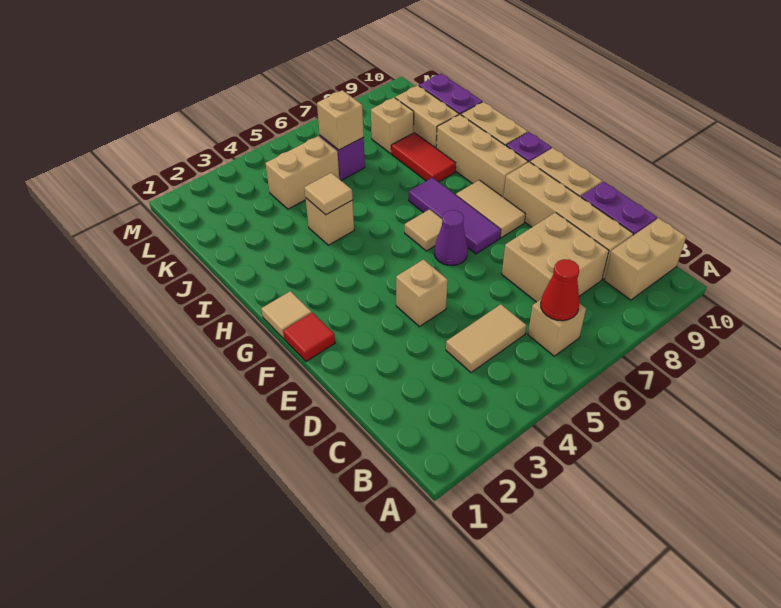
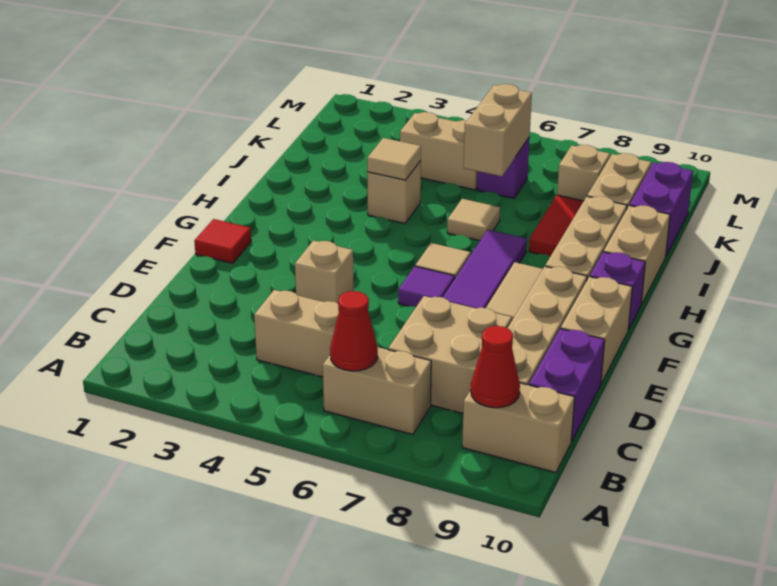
tan 1x1 brick [528,300,586,356] -> tan 1x2 brick [323,347,431,434]
none -> red 1x1 cone [471,326,520,408]
tan 1x2 tile [446,304,527,372] -> tan 1x2 brick [254,290,339,377]
purple 1x1 cone [434,210,468,266] -> purple 1x1 tile [398,266,455,307]
tan 1x1 tile [261,291,312,339] -> tan 1x1 tile moved to [447,199,500,241]
tan 1x1 brick [317,90,364,150] -> tan 1x2 brick [464,84,532,176]

